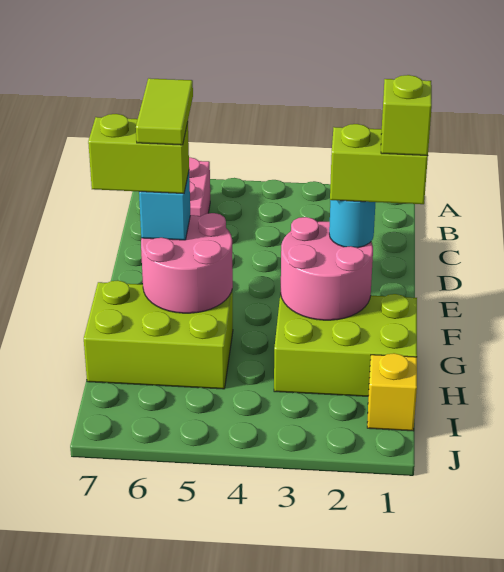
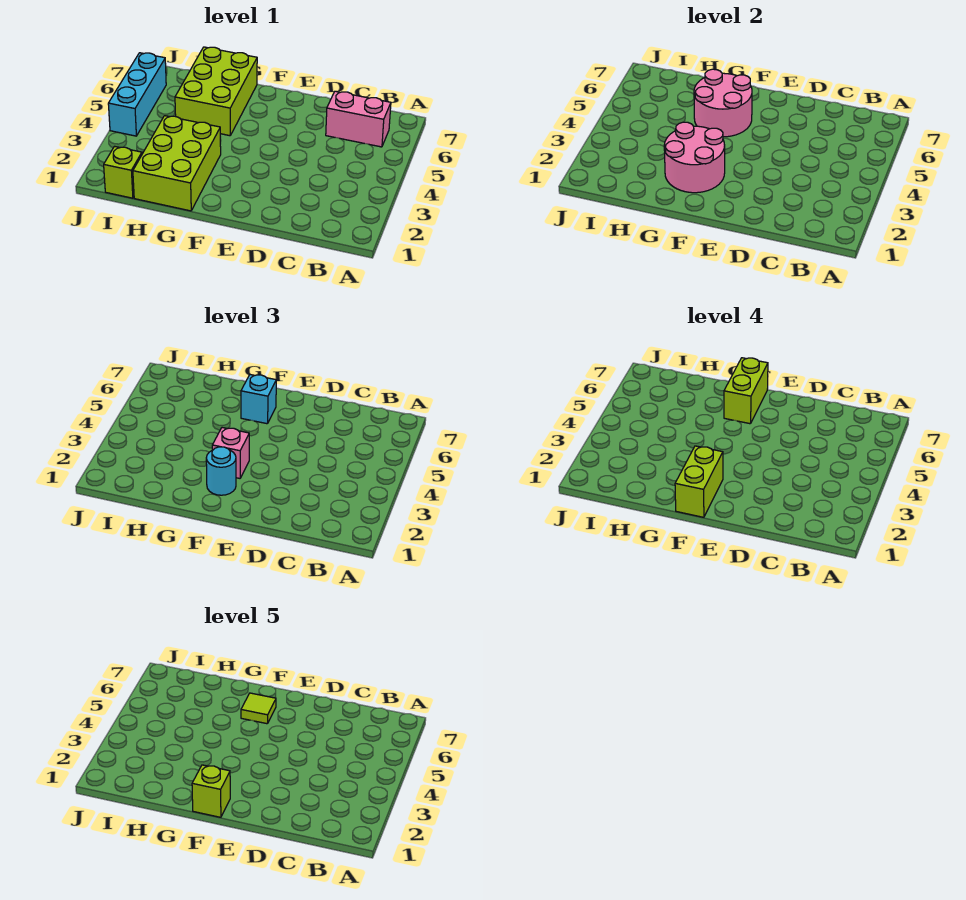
lime 1x2 tile [136,78,193,145] -> lime 1x1 tile [241,693,276,724]
none -> pink 1x1 brick [212,428,249,478]
yellow 1x1 brick [367,353,417,431] -> lime 1x1 brick [104,146,142,198]
none -> cyan 1x3 brick [108,53,166,136]

